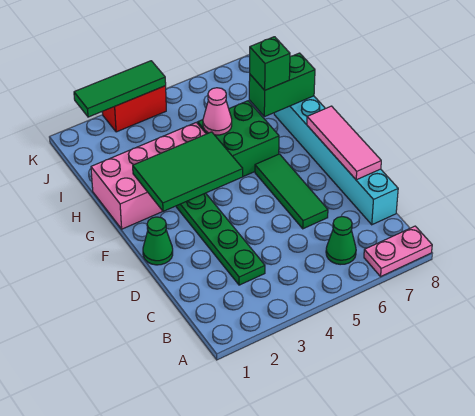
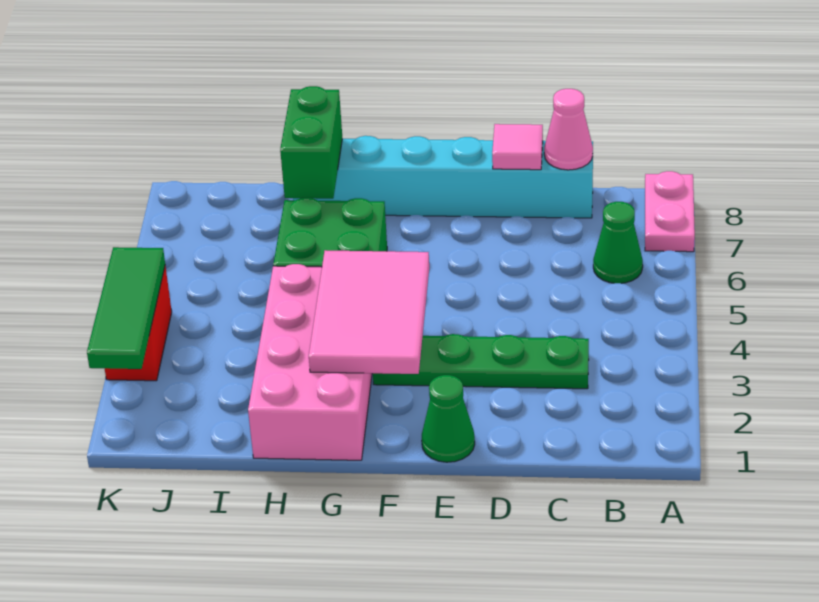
green 1x3 tile [255,154,328,229] -> none
pink 1x3 tile [307,106,381,180] -> pink 1x1 tile [492,124,543,170]
green 2x3 tile [133,132,243,211] -> pink 2x3 tile [309,250,429,374]
pink 1x1 cone [203,88,232,135] -> pink 1x1 cone moved to [544,89,593,170]
green 1x1 brick [250,37,290,90] -> none

